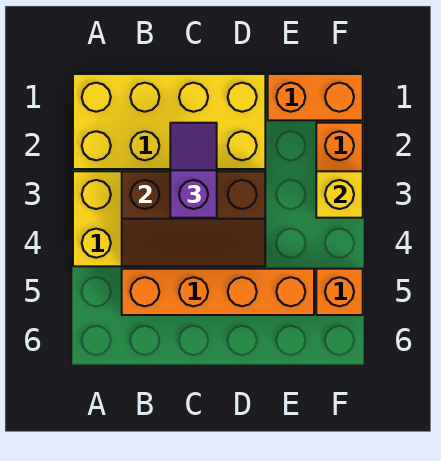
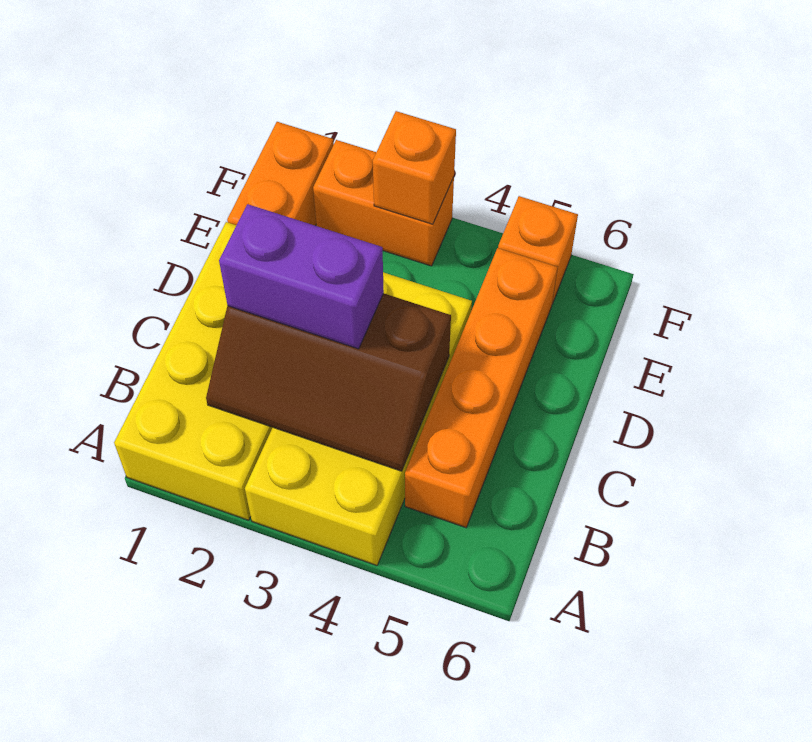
brown 2x3 slope [122,171,265,266] -> brown 2x3 slope turned to [206,293,451,471]
purple 1x2 slope [170,123,217,218] -> purple 1x2 brick [219,204,384,349]
yellow 1x1 brick [316,171,363,218] -> orange 1x1 brick [372,111,456,224]

